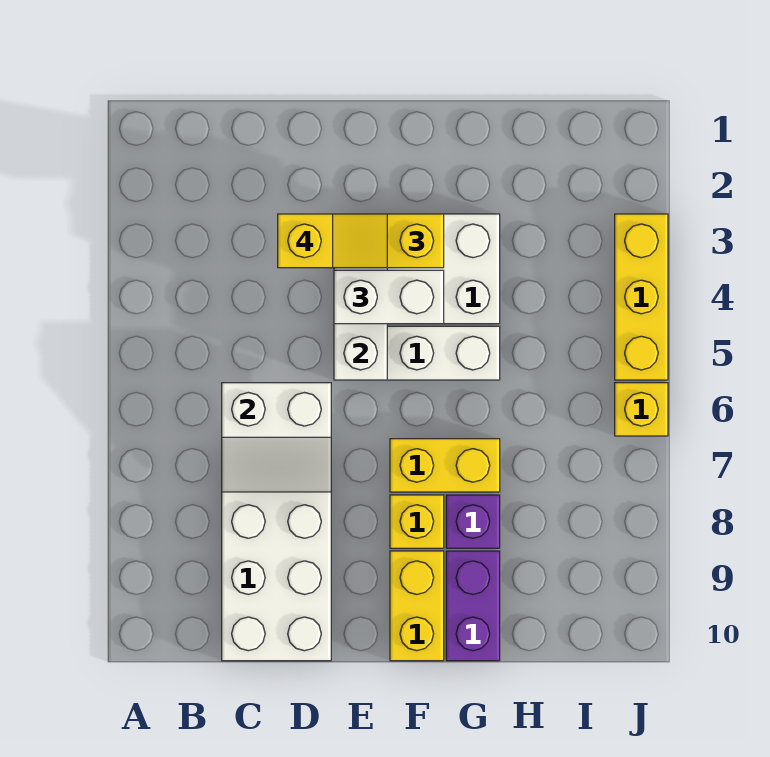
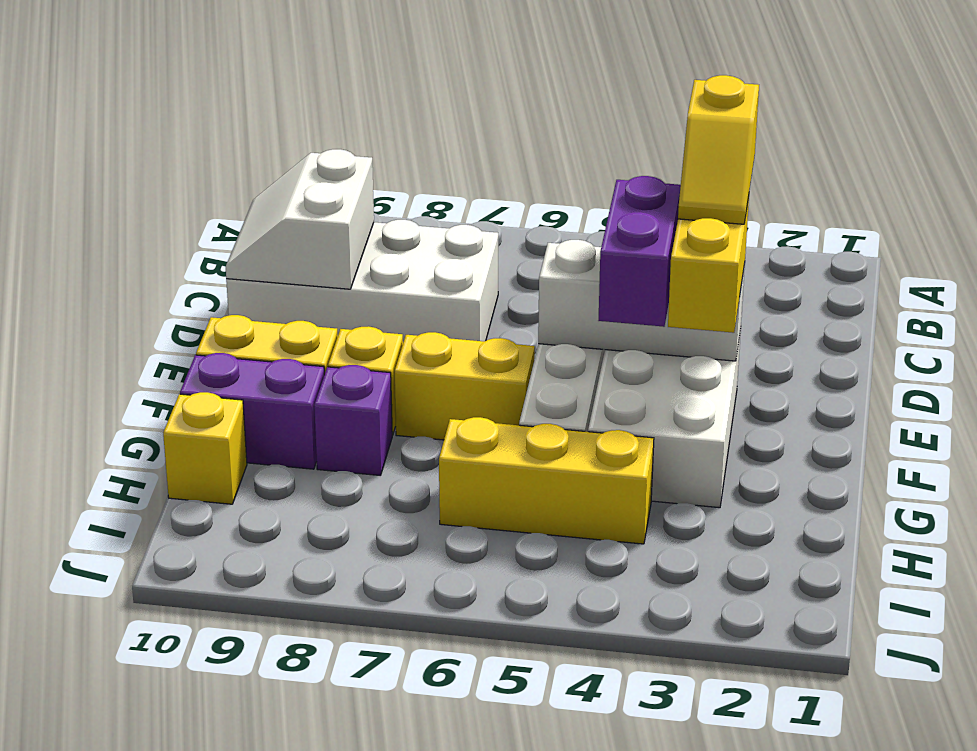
white 2x2 slope [222,383,331,492] -> white 2x2 slope moved to [226,149,374,289]
white 1x2 brick [334,270,444,324] -> purple 1x2 brick [598,176,681,327]
yellow 1x2 brick [390,439,500,492] -> yellow 1x2 brick turned to [395,332,535,440]
yellow 1x3 brick [615,214,668,380] -> yellow 1x3 brick moved to [439,417,654,544]
yellow 1x1 brick [615,383,668,436] -> yellow 1x1 brick moved to [163,392,247,504]

